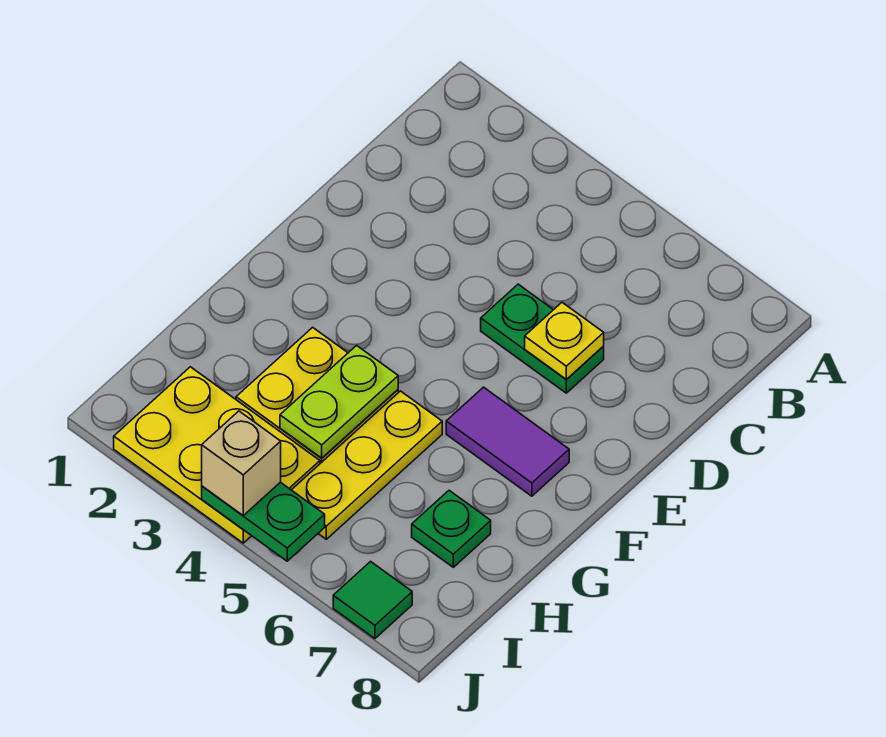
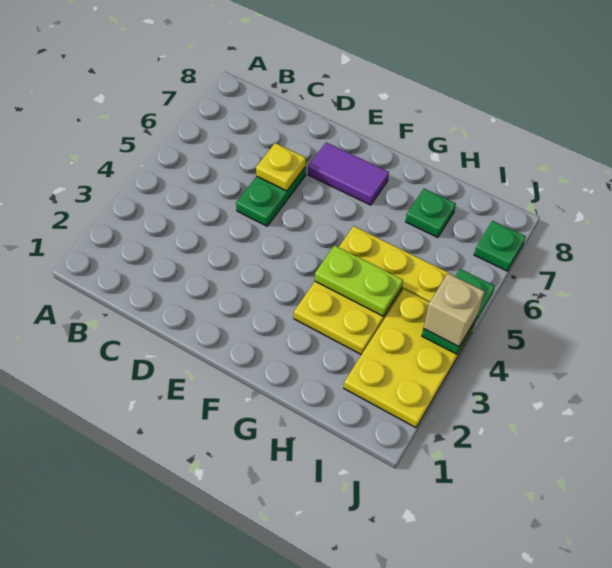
purple 1x2 tile [446,387,569,496] -> purple 1x2 tile turned to [308,143,389,205]
green 1x1 tile [333,562,412,639] -> green 1x1 plate [474,221,526,271]

